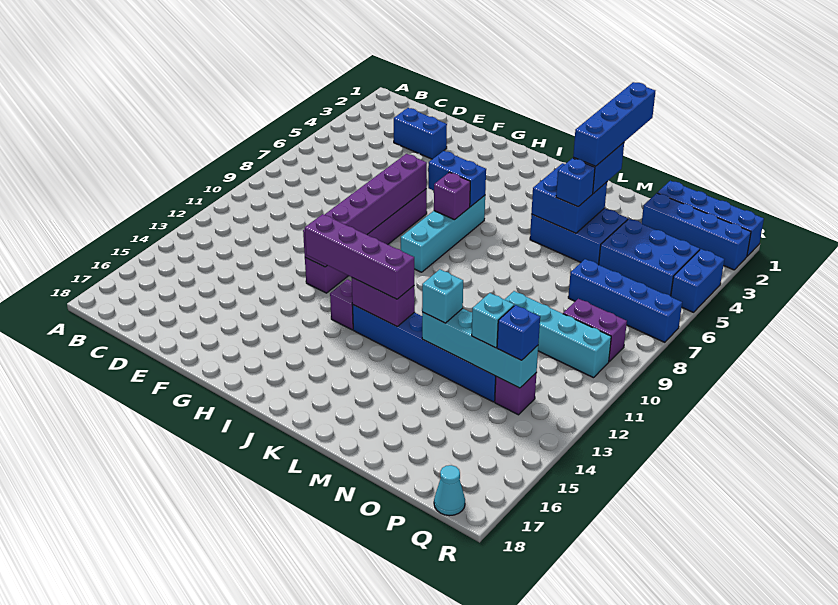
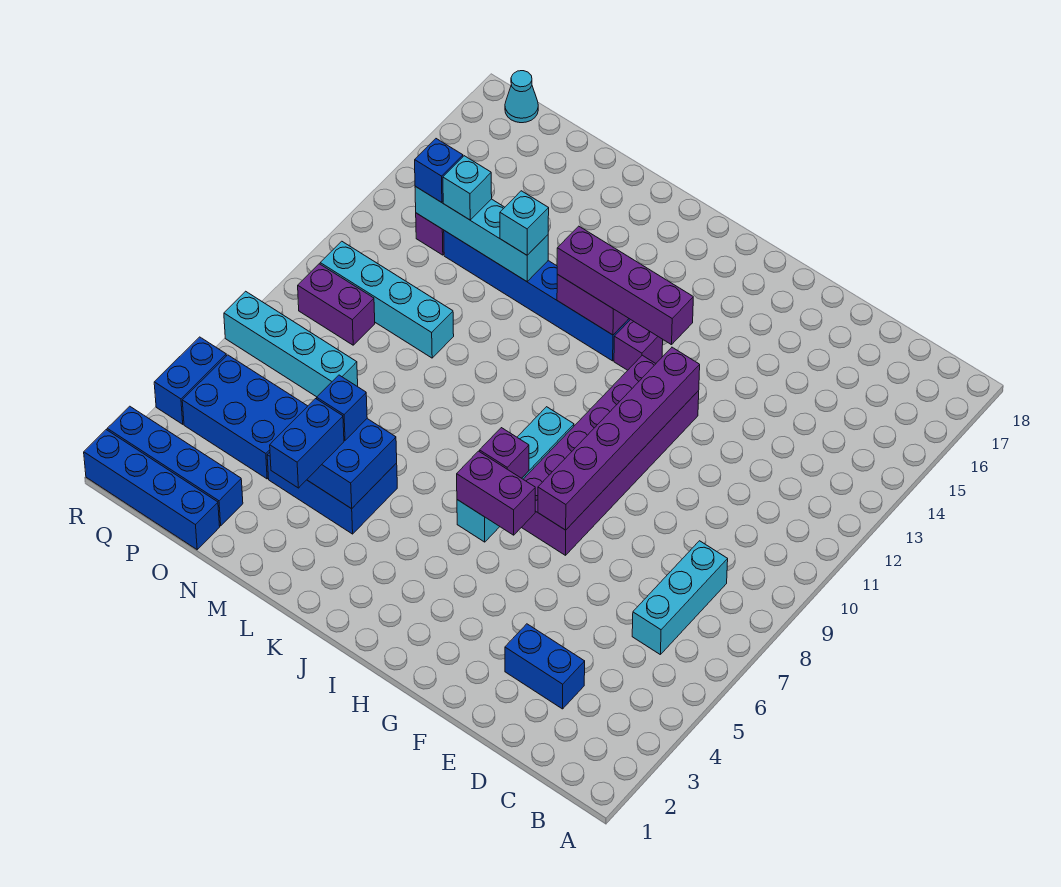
none -> cyan 1x3 brick [632,541,728,654]
purple 1x6 brick [305,189,427,293] -> purple 2x6 brick [521,355,699,555]
blue 1x2 brick [428,151,486,207] -> purple 1x2 brick [457,451,535,535]
blue 1x4 brick [573,82,655,166] -> none
blue 1x4 brick [568,259,682,342] -> cyan 1x4 brick [224,291,358,397]

